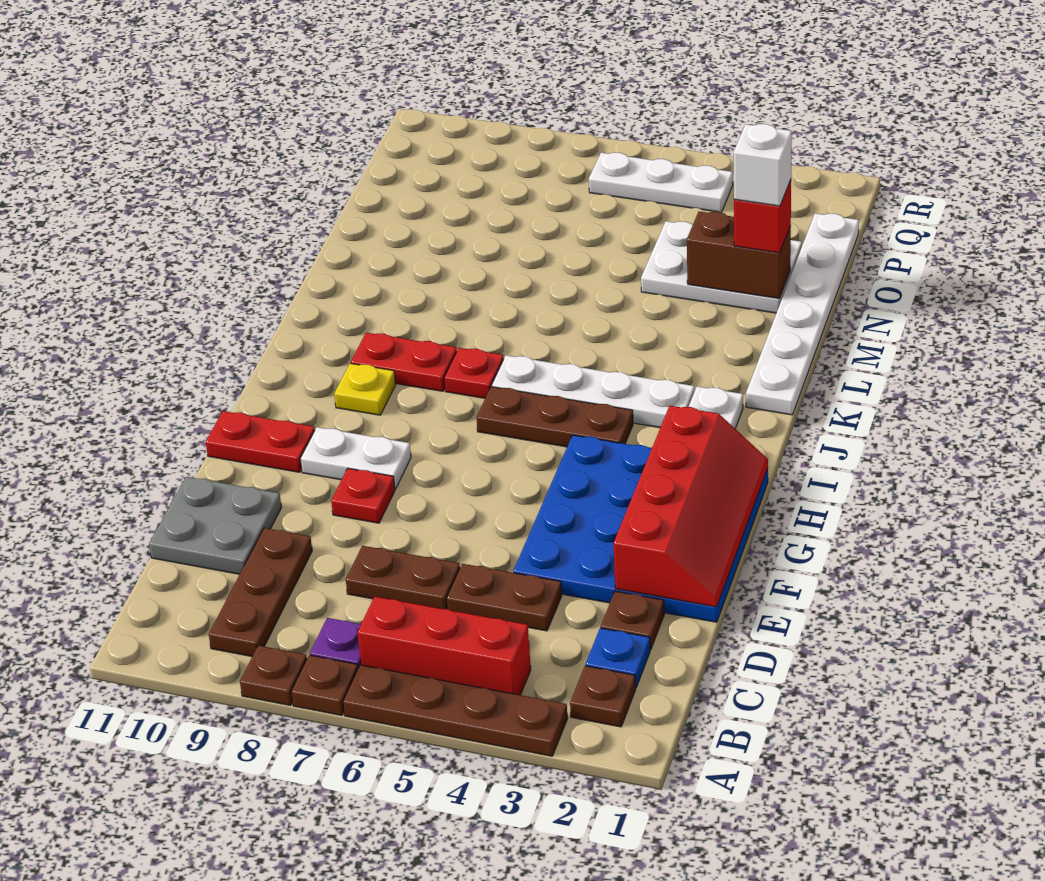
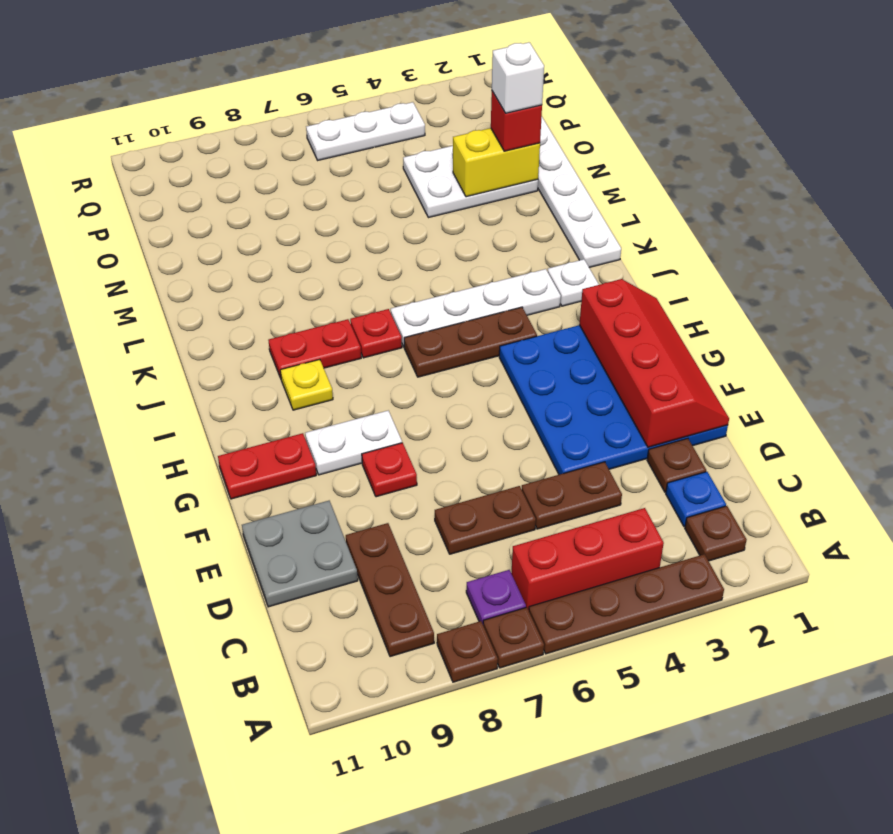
brown 1x2 brick [687,212,791,298] -> yellow 1x2 brick [453,128,540,197]

